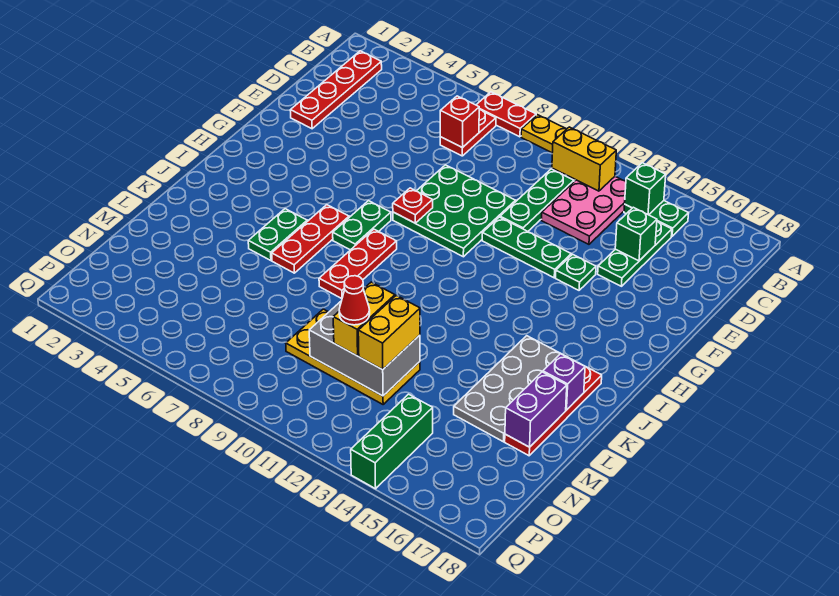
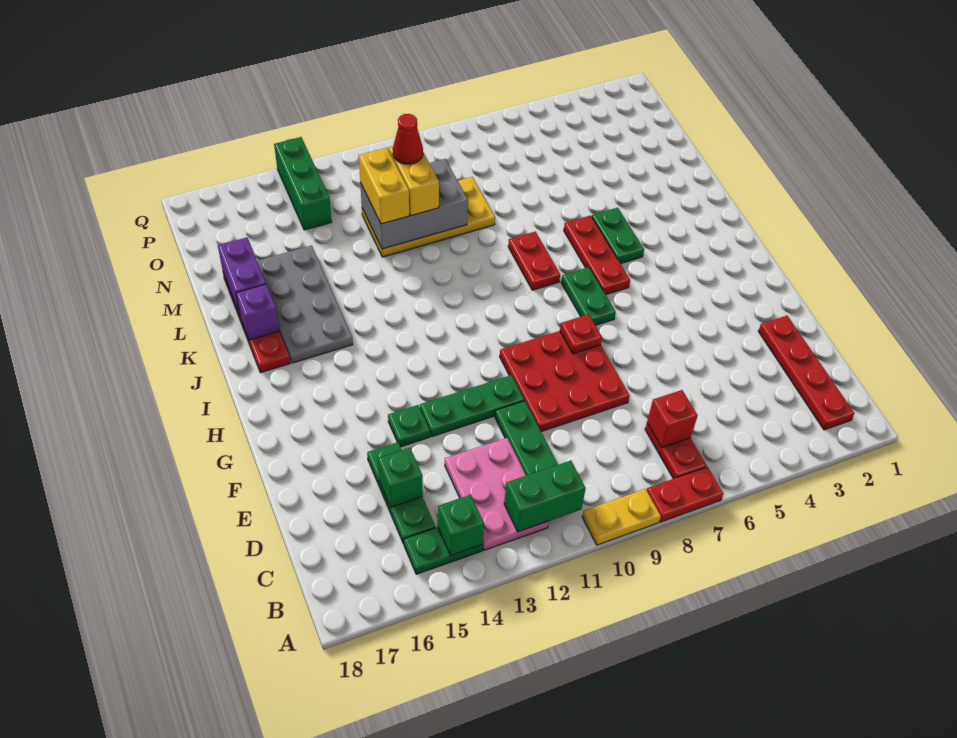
yellow 1x2 brick [552,127,616,191] -> green 1x2 brick [504,461,586,532]
green 3x3 plate [393,165,516,257] -> red 3x3 plate [500,331,630,432]
red 1x3 plate [319,229,397,299] -> red 1x2 plate [508,232,560,290]

